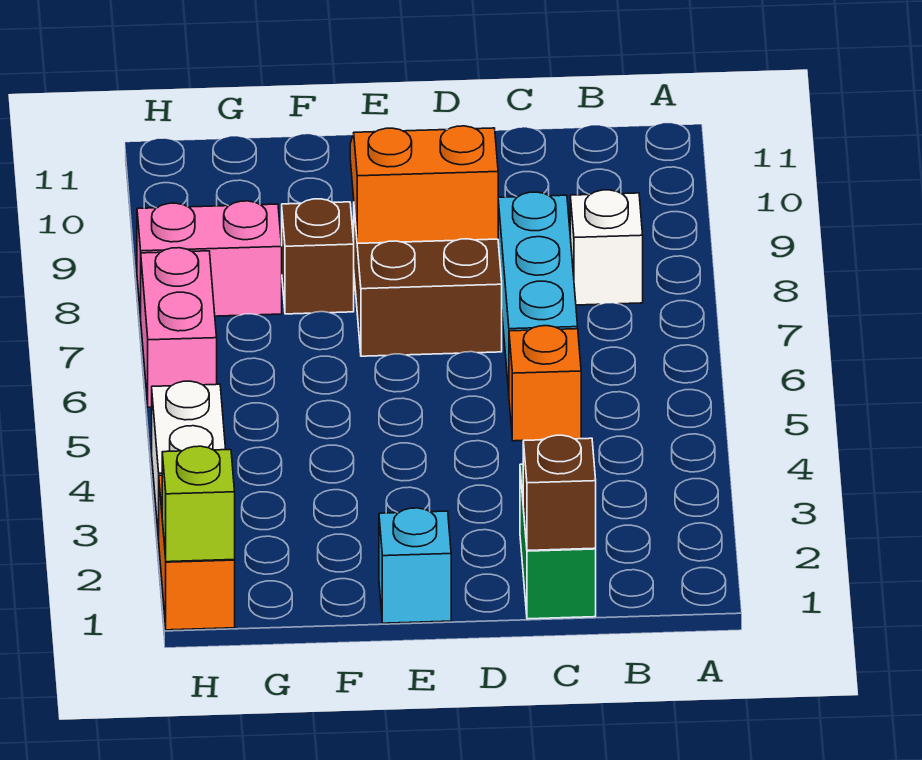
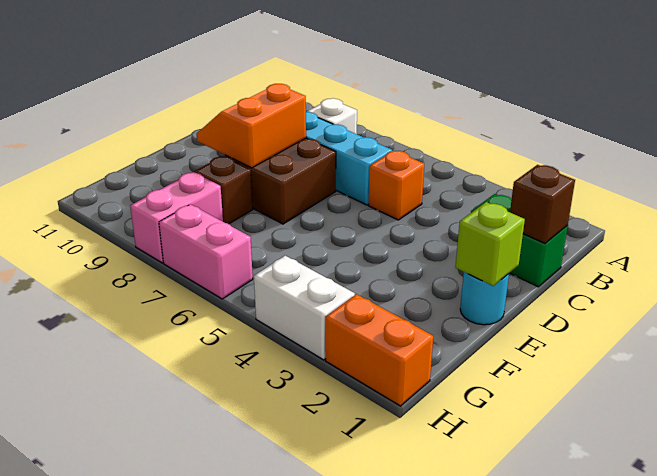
cyan 1x1 brick [379,508,451,623] -> cyan 1x1 round brick [460,272,509,325]
lime 1x1 brick [162,446,235,562] -> lime 1x1 brick moved to [455,202,525,286]

